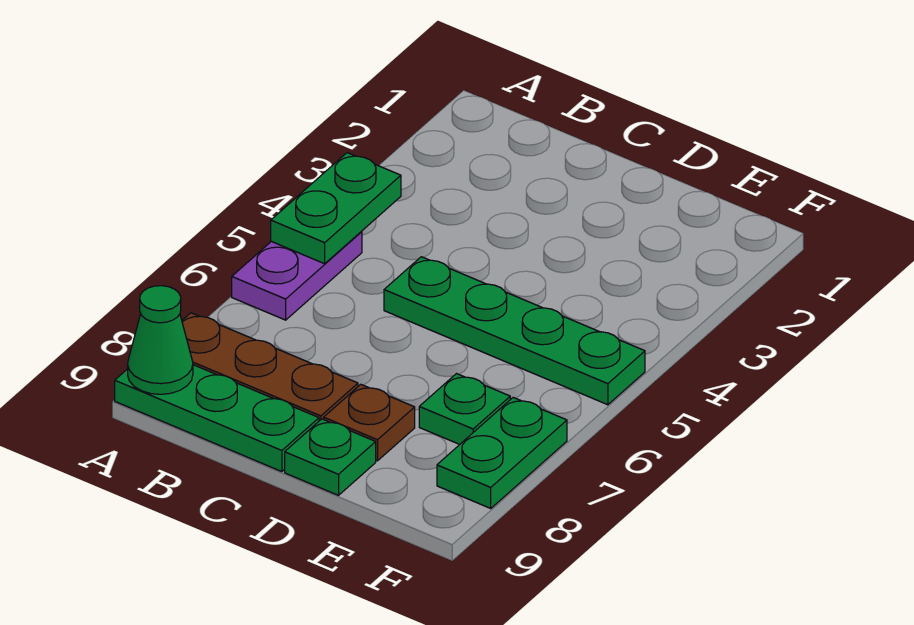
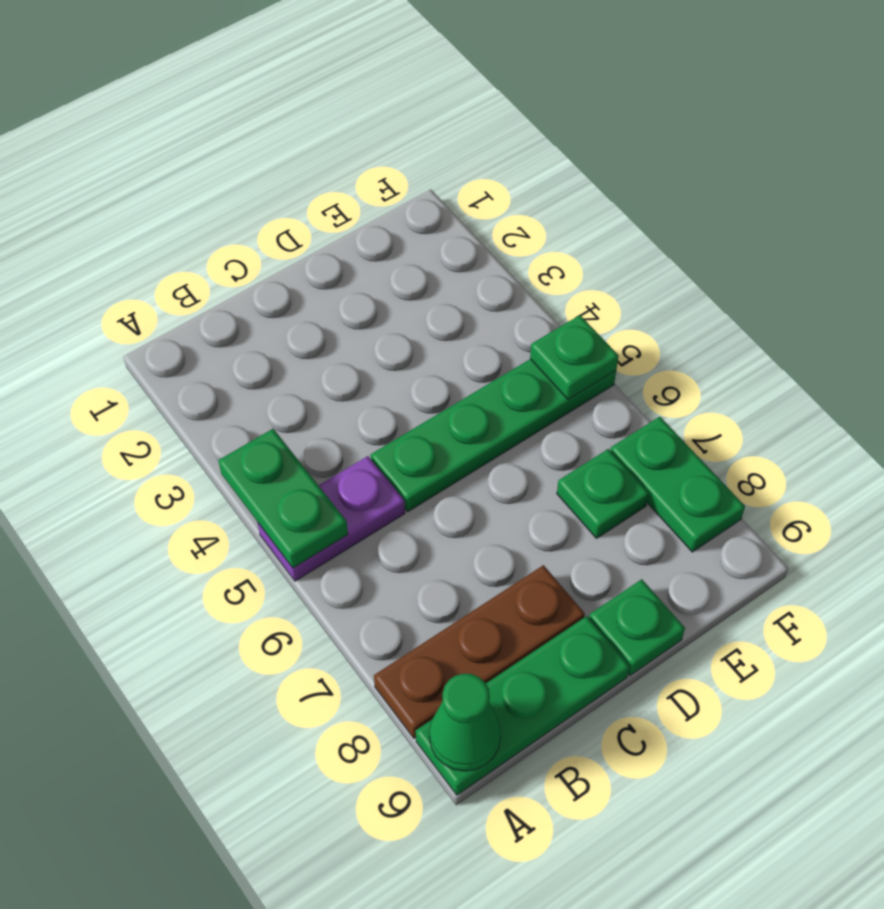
purple 1x2 plate [232,231,362,320] -> purple 1x2 plate turned to [258,456,405,581]
brown 1x1 plate [324,384,415,461] -> none
none -> green 1x1 plate [530,315,619,399]

